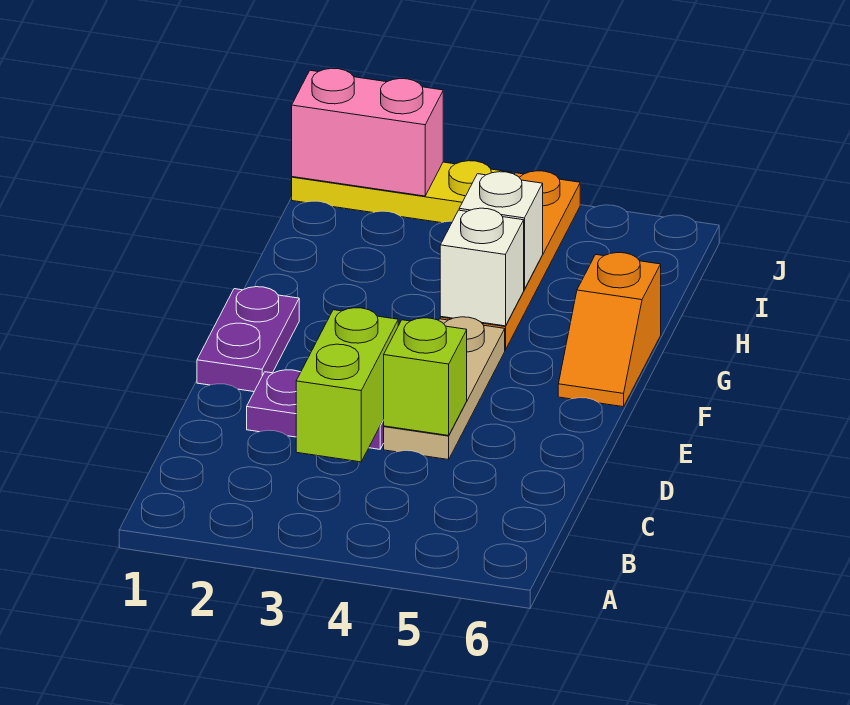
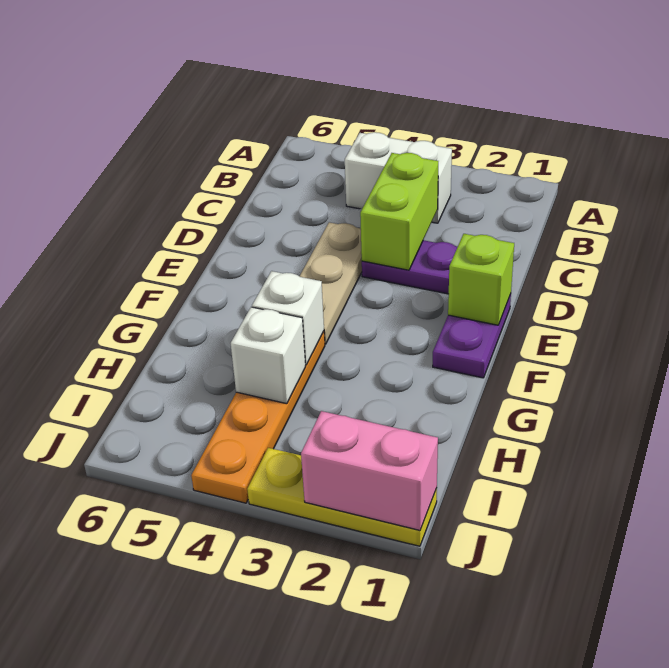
none -> white 1x2 brick [345,132,452,223]
lime 1x1 brick [384,318,467,435] -> lime 1x1 brick moved to [448,234,514,325]
orange 1x2 slope [558,253,661,407] -> none

